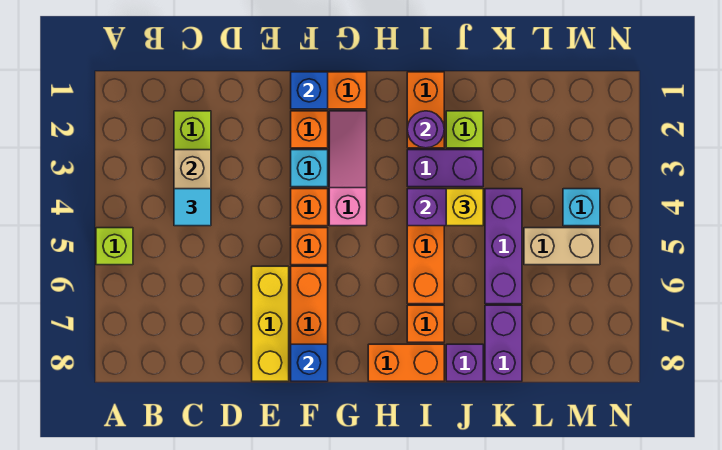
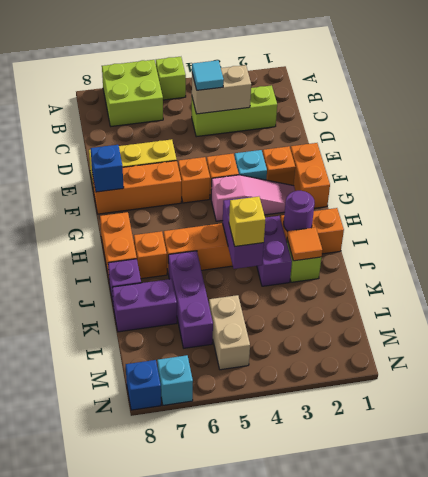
none -> lime 2x2 brick [102,60,163,126]
blue 1x1 brick [291,72,328,109] -> blue 1x1 brick moved to [126,360,161,410]
none -> orange 1x1 tile [287,227,322,261]
purple 1x3 brick [485,189,522,304] -> purple 1x3 brick turned to [168,251,213,348]
cyan 1x1 brick [563,189,600,226] -> cyan 1x1 brick moved to [157,355,193,405]

